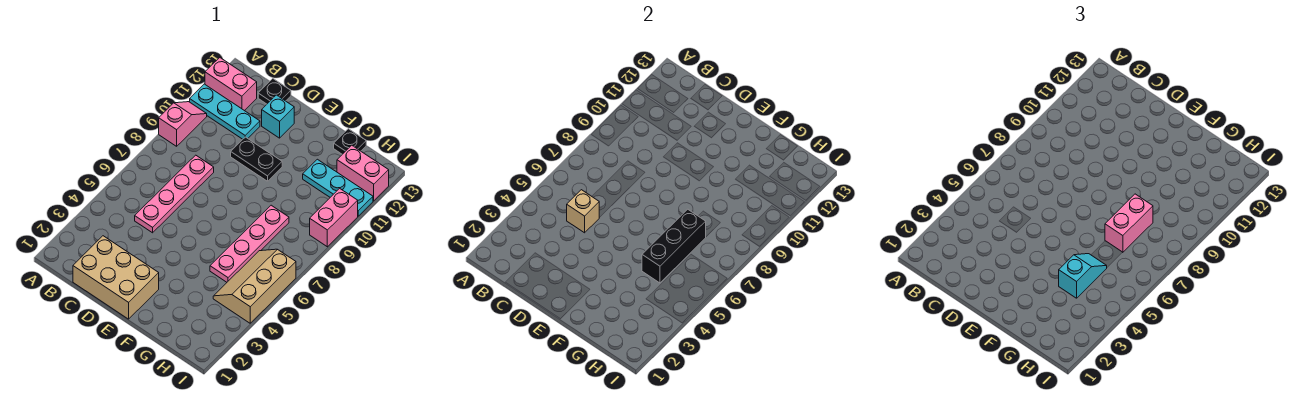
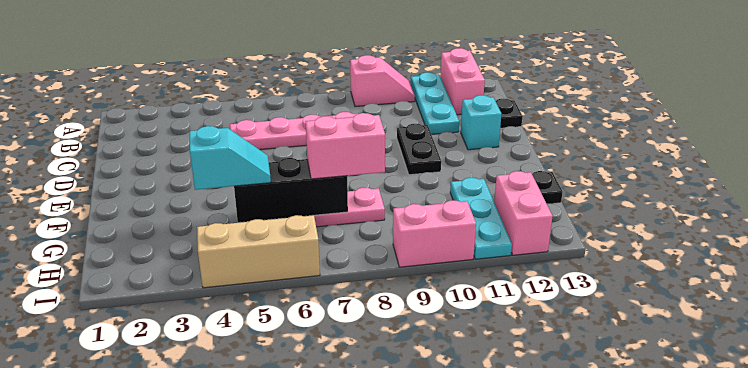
tan 2x3 brick [73,236,159,319] -> none
tan 1x1 brick [567,190,599,233] -> none

